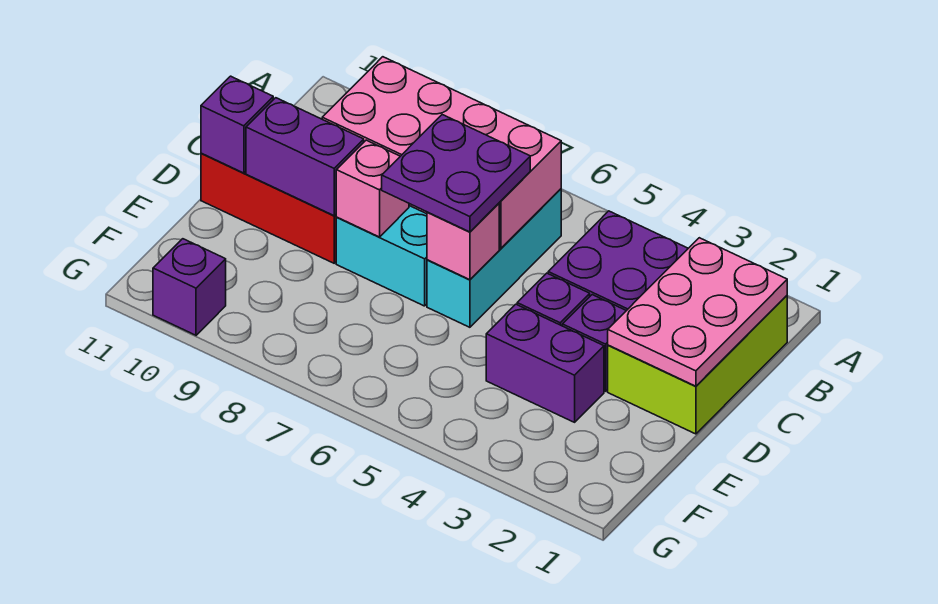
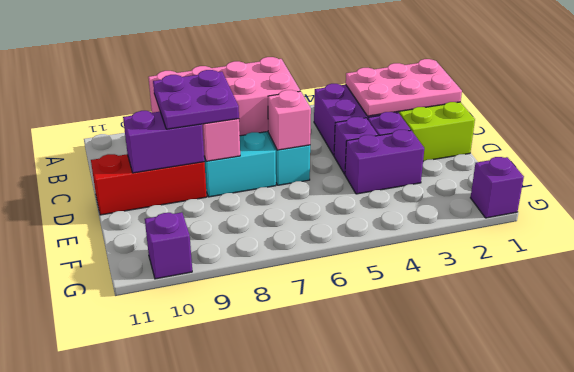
pink 2x3 plate [608,238,787,386] -> pink 2x3 plate turned to [346,59,462,116]
purple 2x2 plate [382,115,530,232] -> purple 2x2 plate moved to [153,70,239,129]
purple 1x1 brick [201,76,273,173] -> purple 1x1 brick moved to [471,157,524,218]

